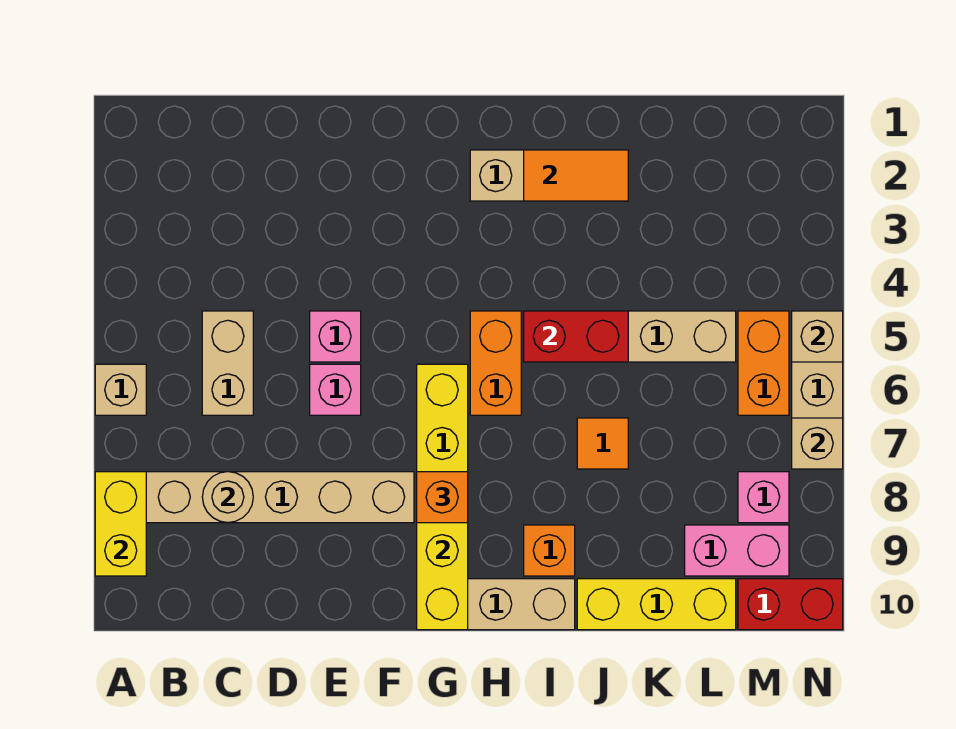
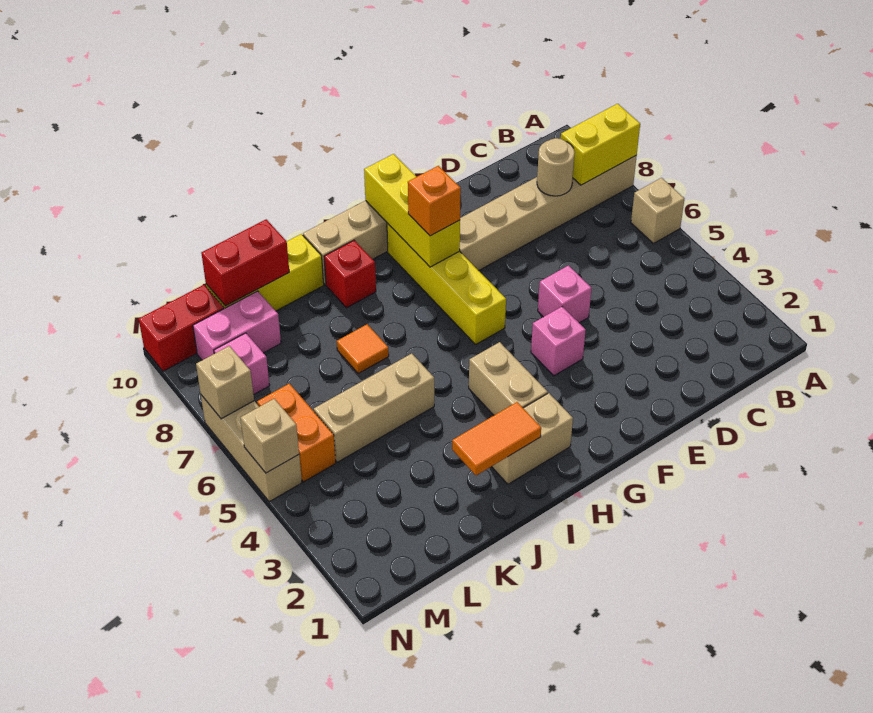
yellow 1x2 brick [95,472,146,576] -> yellow 1x2 brick turned to [561,104,640,185]
tan 1x2 brick [202,311,253,415] -> tan 1x2 brick moved to [469,342,548,415]
pink 1x1 brick [310,364,361,415] -> pink 1x1 brick moved to [531,307,586,376]
orange 1x2 brick [470,311,521,415] -> none
red 1x2 brick [524,311,628,362] -> red 1x2 brick moved to [201,219,289,306]
orange 1x1 brick [524,525,575,576] -> red 1x1 brick [324,240,376,308]

